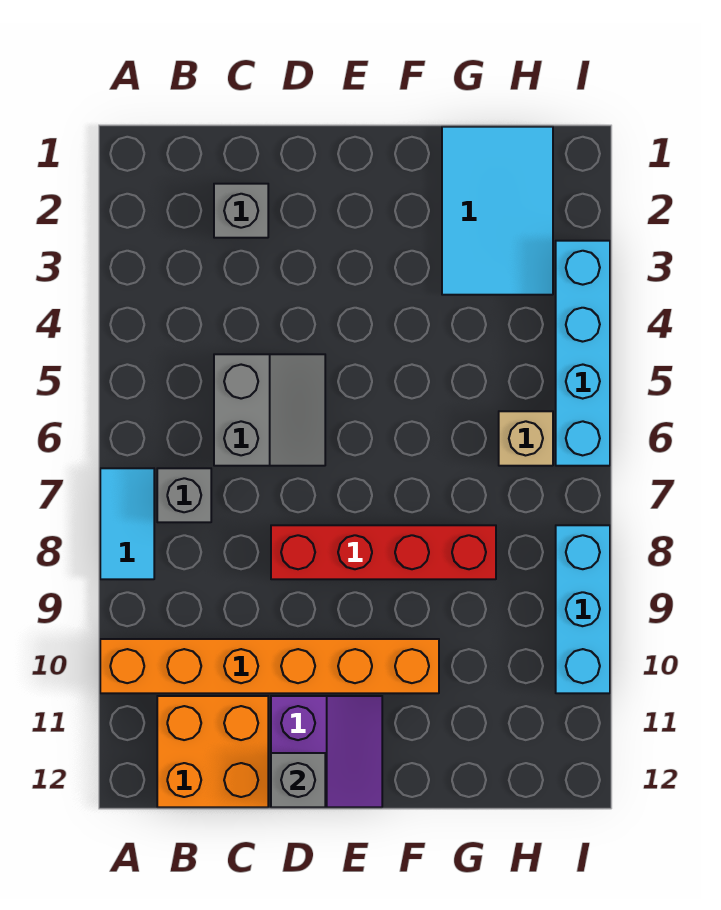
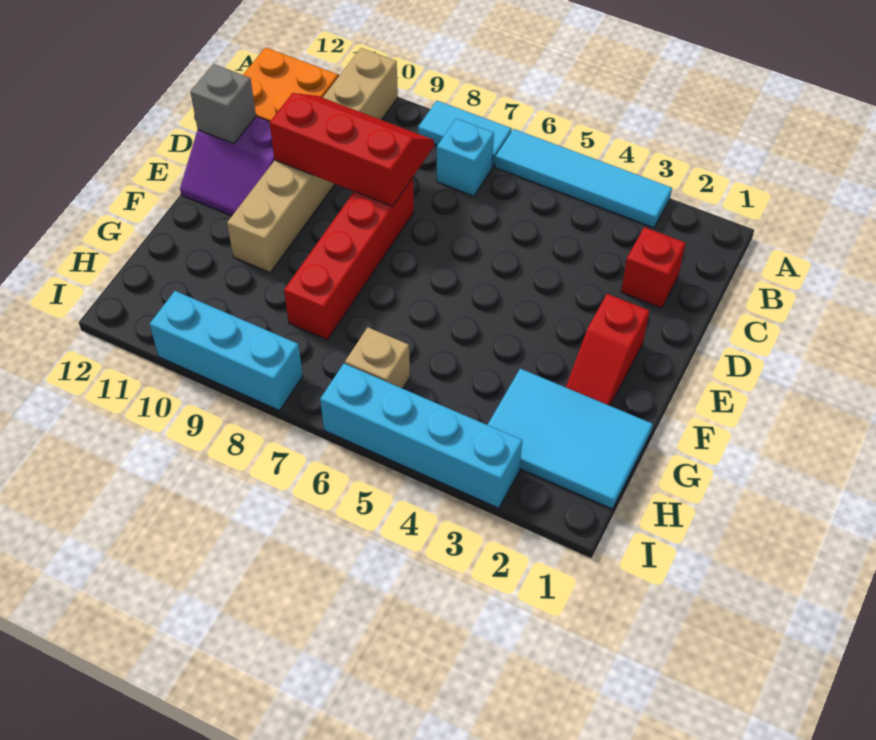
none -> cyan 1x4 tile [495,129,672,228]
orange 1x6 brick [100,639,439,693] -> tan 1x6 brick [227,48,398,272]
grey 1x1 brick [157,468,211,522] -> cyan 1x1 brick [437,119,494,196]
grey 1x1 brick [214,184,268,238] -> red 1x1 brick [621,227,686,308]
grey 2x2 slope [214,354,325,466] -> none
none -> red 2x3 slope [269,93,434,206]
none -> red 1x2 slope [566,294,649,406]

